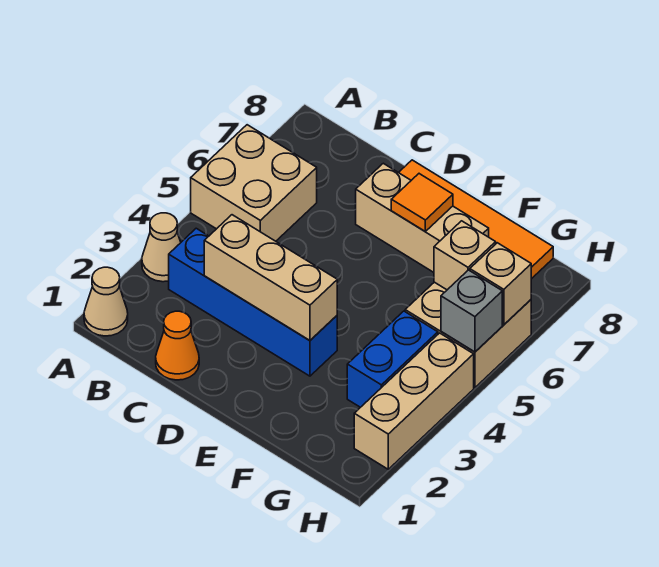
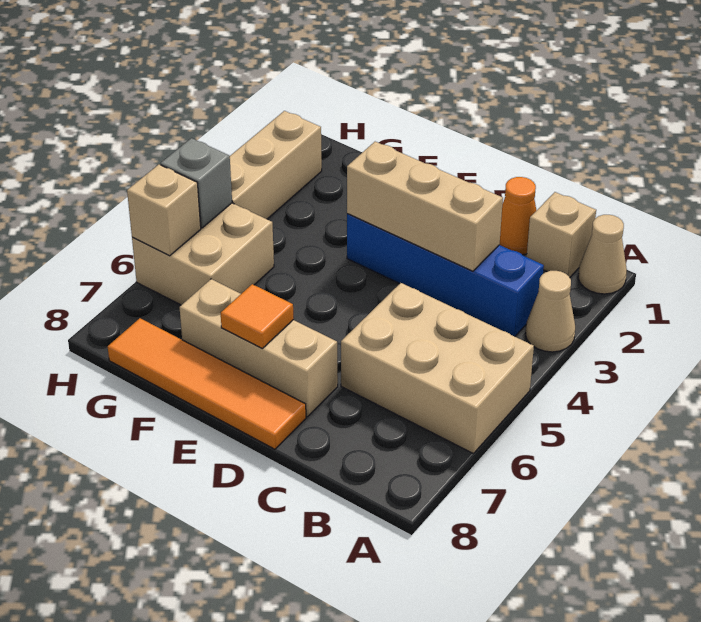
tan 2x2 brick [191,125,317,241] -> tan 2x3 brick [341,283,534,453]
blue 1x2 brick [347,311,438,407] -> none
tan 1x1 brick [434,221,496,290] -> tan 1x1 brick moved to [527,192,596,277]

